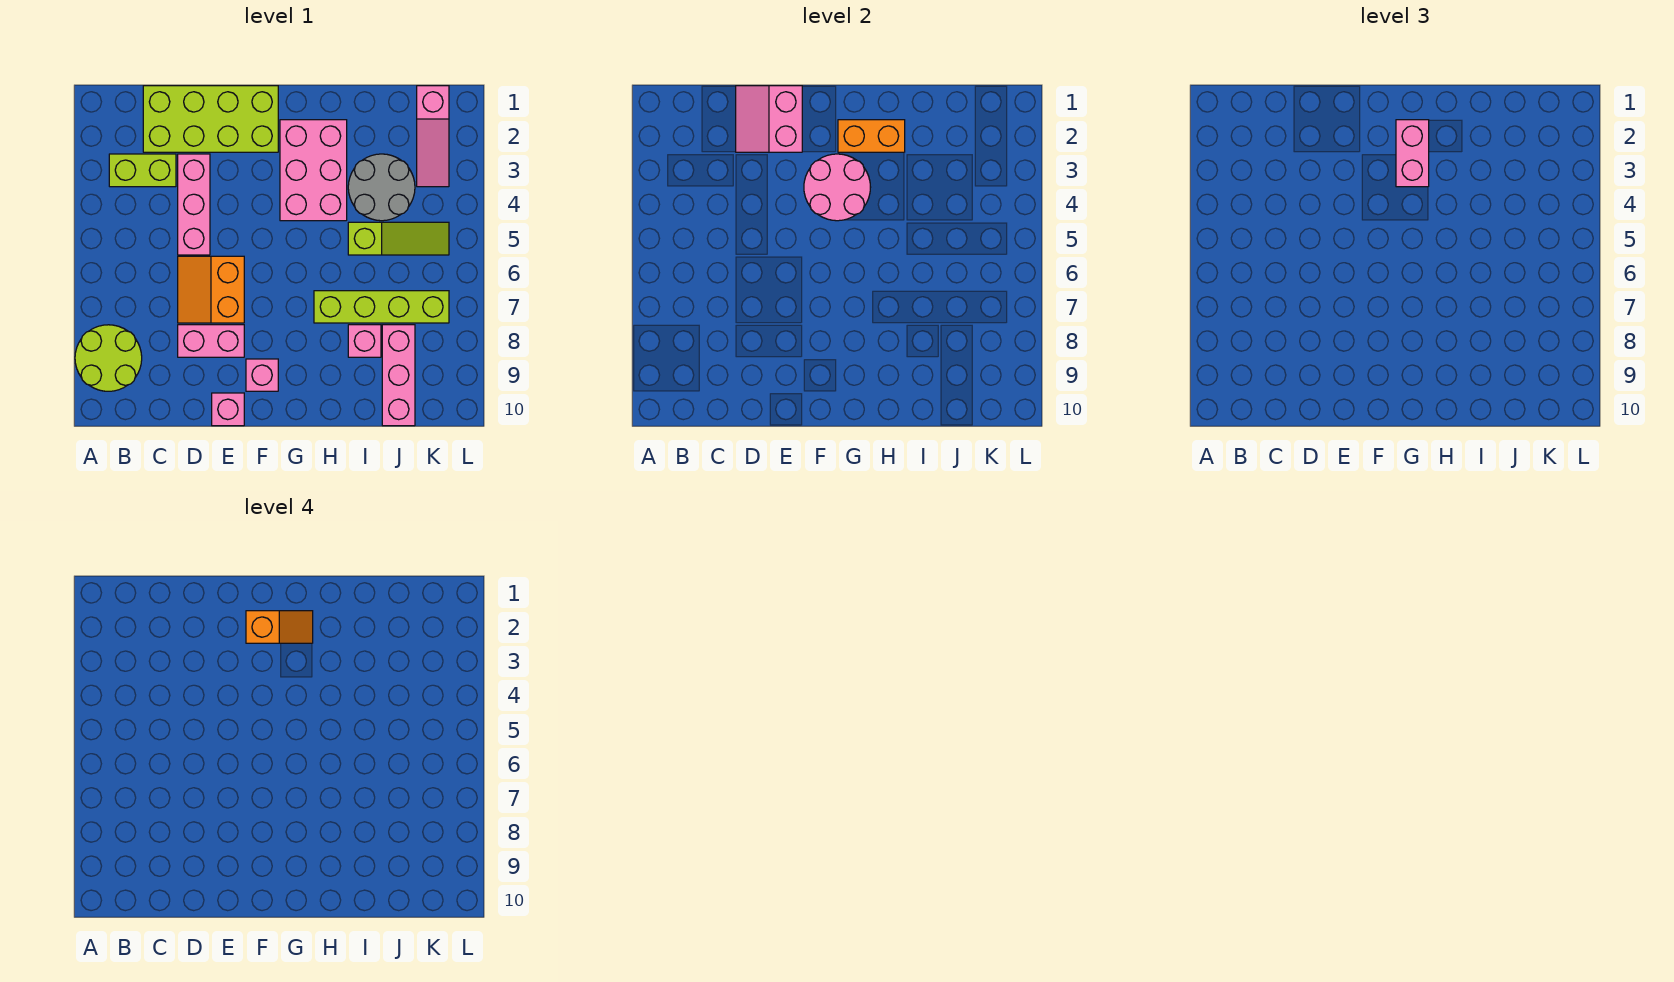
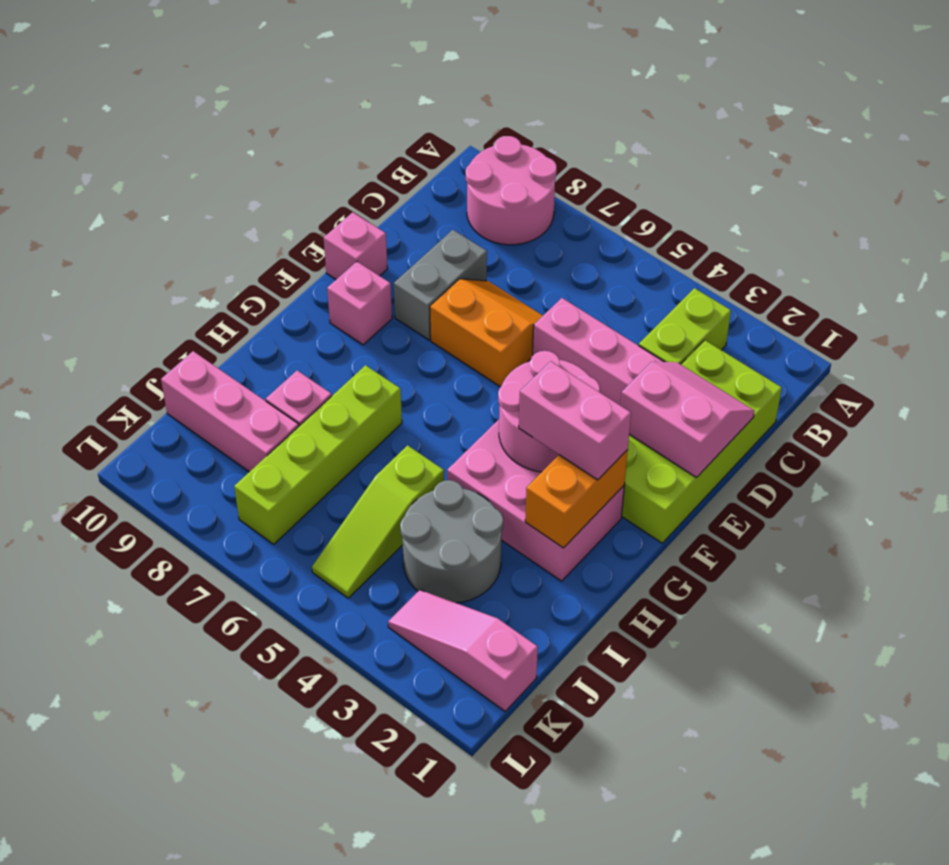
lime 2x2 round brick [75,325,142,391] -> pink 2x2 round brick [466,136,557,245]
pink 1x2 brick [178,325,244,357] -> grey 1x2 brick [394,230,487,340]
orange 1x2 slope [246,611,313,643] -> none

